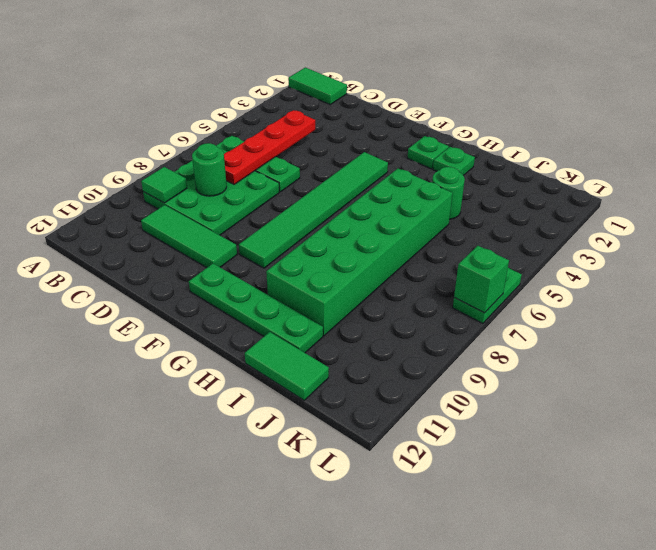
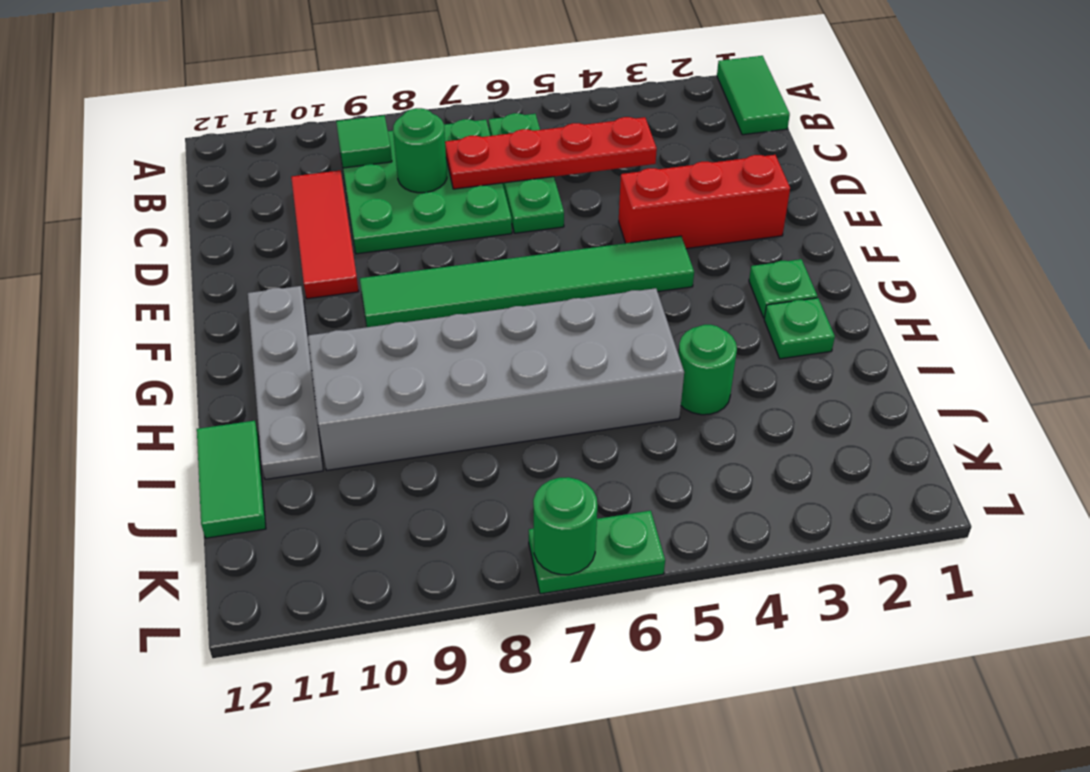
green 1x3 tile [141,205,237,268] -> red 1x3 tile [291,170,359,299]
none -> red 1x3 brick [619,155,790,249]
green 1x4 plate [189,264,323,353] -> grey 1x4 plate [248,286,323,479]
green 2x6 brick [266,169,452,336] -> grey 2x6 brick [308,288,684,470]
green 1x1 brick [454,246,509,313] -> green 1x1 round brick [533,477,597,575]

